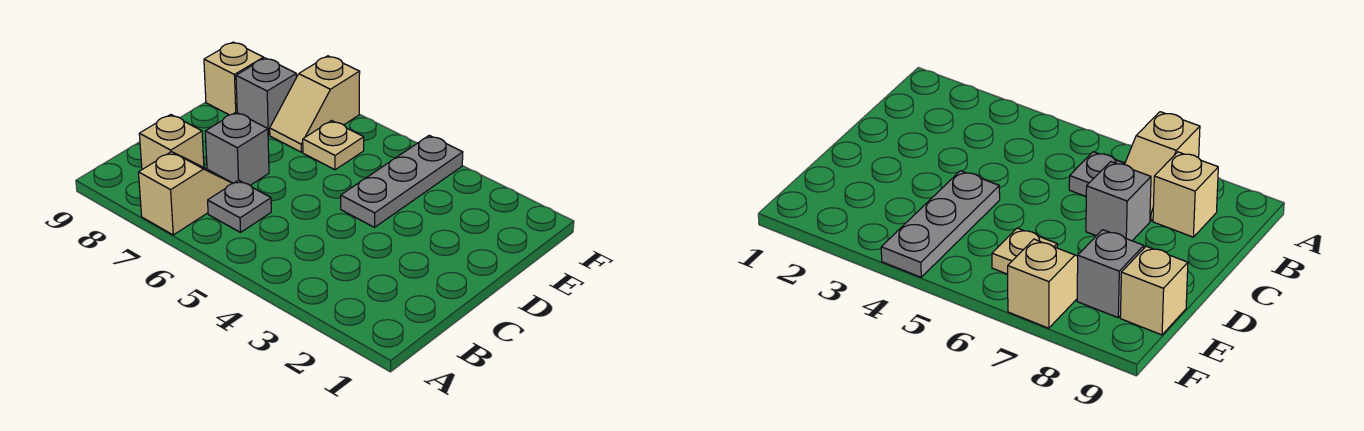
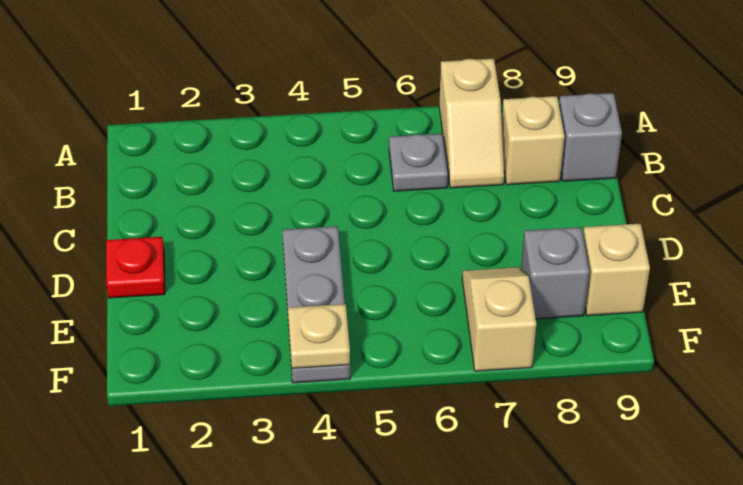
grey 1x1 brick [205,112,269,185] -> grey 1x1 brick moved to [559,93,622,181]
none -> red 1x1 plate [106,237,165,298]
tan 1x1 plate [303,121,364,170] -> tan 1x1 plate moved to [288,304,350,368]

